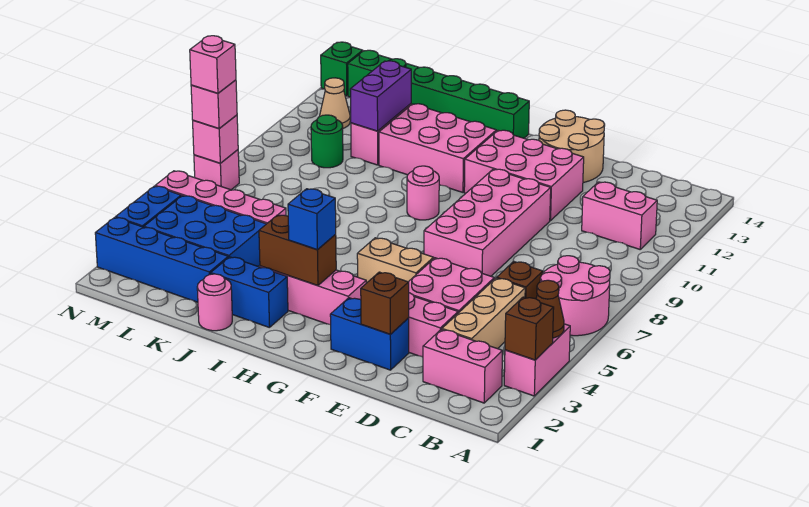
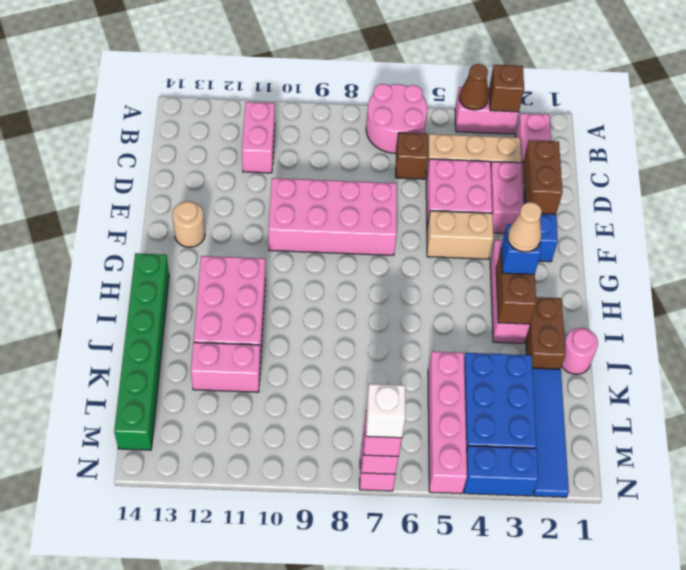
brown 1x1 brick [361,272,409,334] -> brown 1x2 brick [523,140,563,214]
pink 2x3 brick [464,130,584,221] -> none
tan 2x2 round brick [539,110,605,183] -> tan 1x1 round brick [172,201,205,247]
tan 1x2 brick [357,238,434,283] -> tan 1x2 brick turned to [427,211,493,259]
pink 1x1 round brick [407,166,439,220] -> none
blue 1x2 brick [211,257,288,328] -> brown 1x2 brick [526,297,565,369]
blue 1x4 brick [95,217,228,302] -> blue 1x4 tile [532,368,569,497]
purple 1x2 brick [350,61,411,131] -> none
green 1x1 round brick [311,115,343,168] -> none
tan 1x1 cone [320,78,350,128] -> tan 1x1 cone moved to [508,202,542,252]
pink 1x1 brick [190,36,236,93] -> white 1x1 brick [366,384,405,438]
green 1x1 brick [321,42,363,96] -> none

